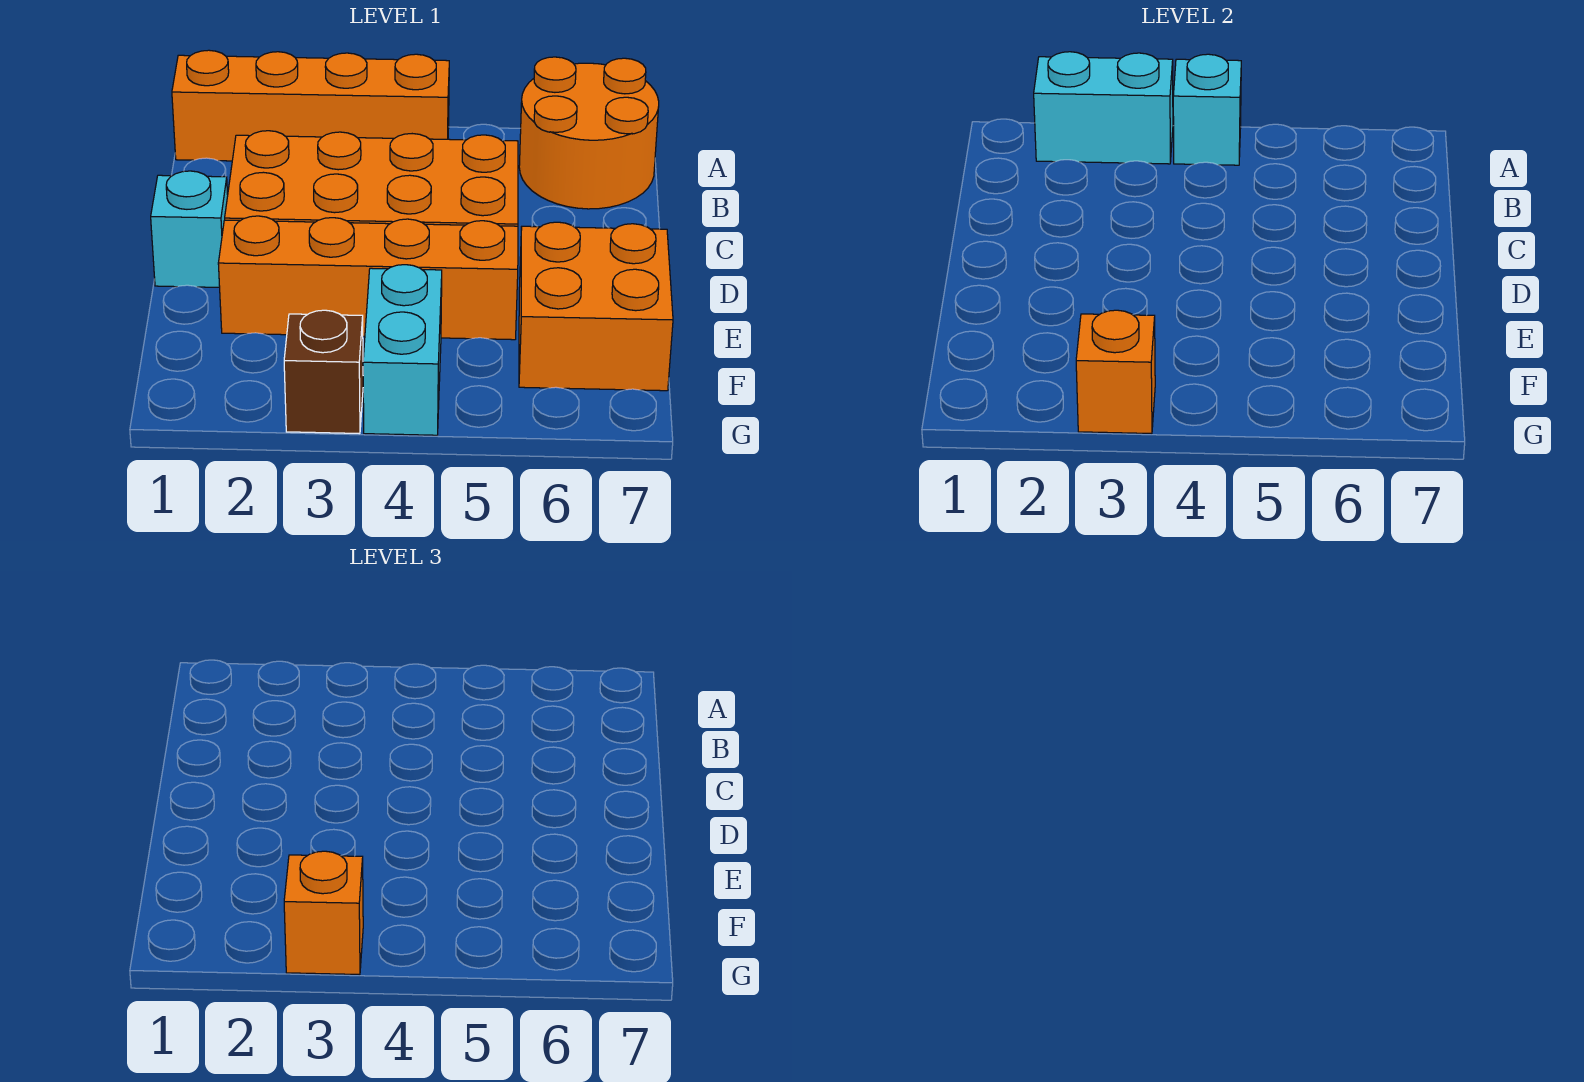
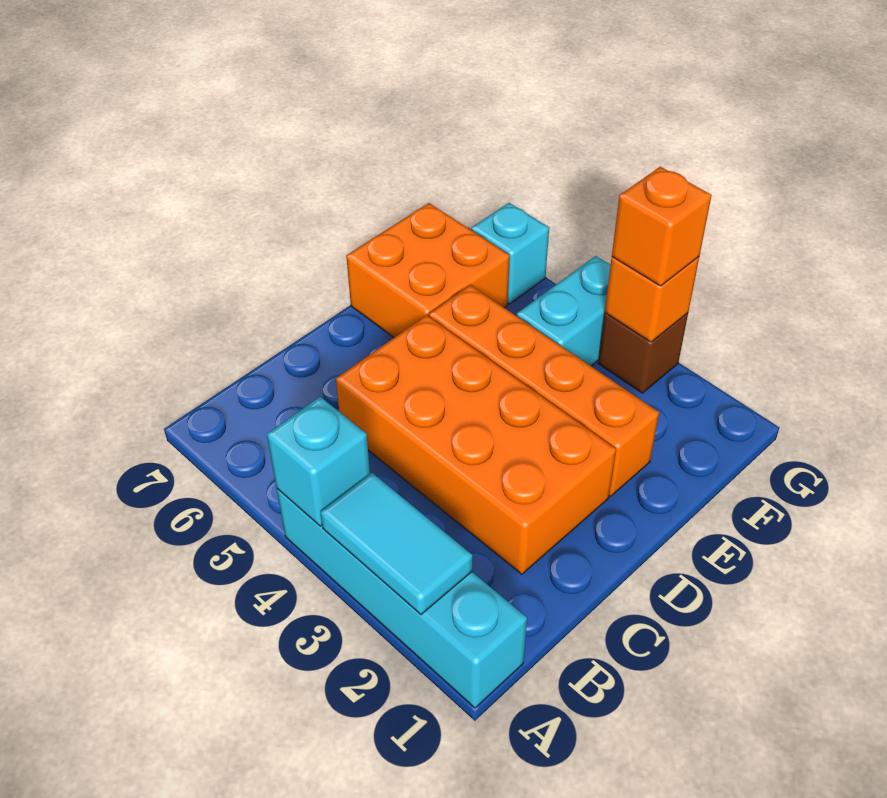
orange 1x4 brick [172,50,449,161] -> cyan 1x4 brick [277,489,527,708]
cyan 1x2 brick [1034,52,1173,164] -> cyan 1x2 tile [320,473,472,615]
orange 2x2 round brick [519,57,659,209] -> none
cyan 1x1 brick [151,171,228,287] -> cyan 1x1 brick moved to [471,203,549,304]

